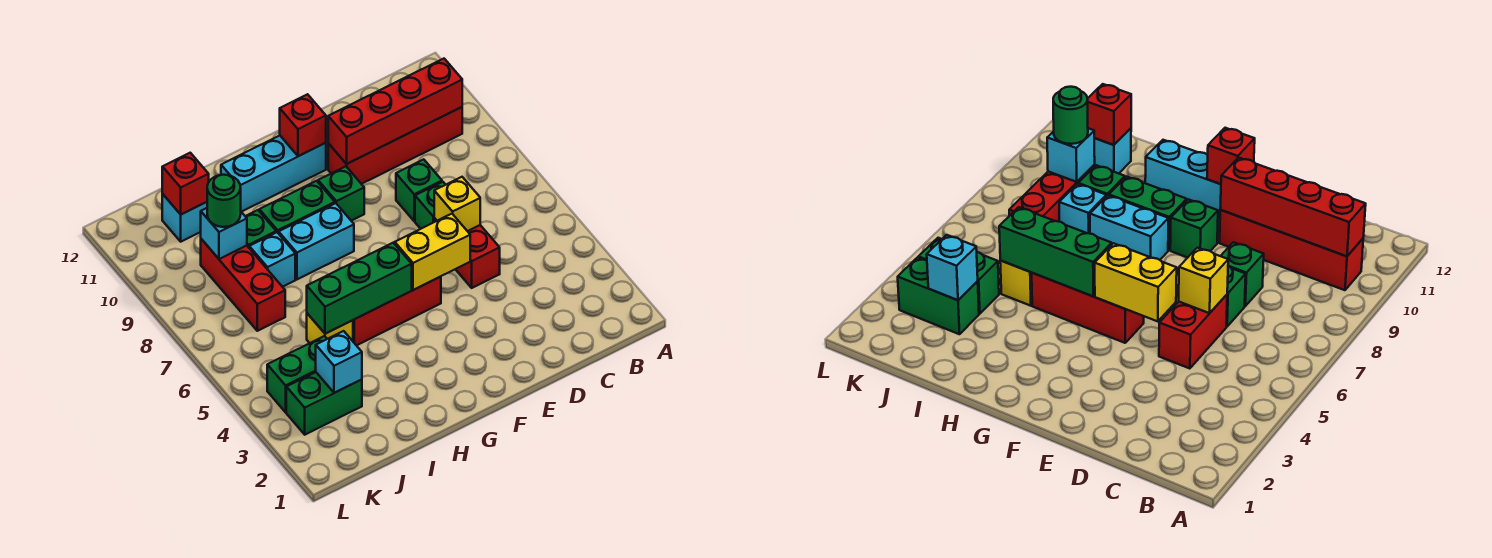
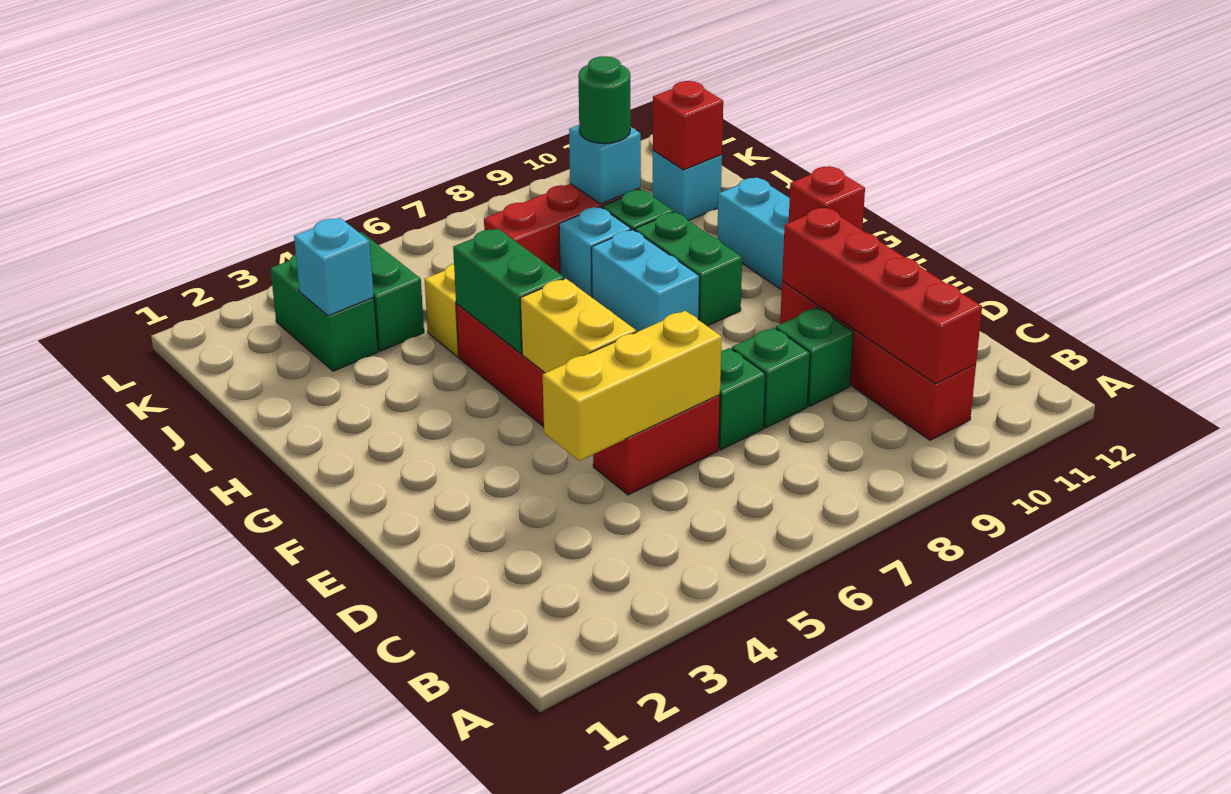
yellow 1x1 brick [434,177,480,231] -> yellow 1x3 brick [543,311,722,461]
green 1x1 brick [318,166,364,221] -> green 1x1 brick moved to [776,308,853,407]
green 1x3 brick [307,243,412,334] -> green 1x2 brick [453,228,564,353]

